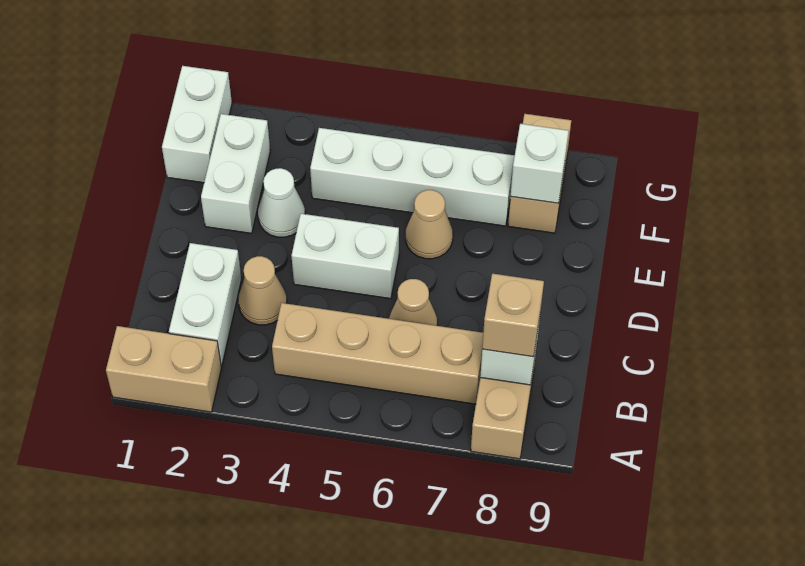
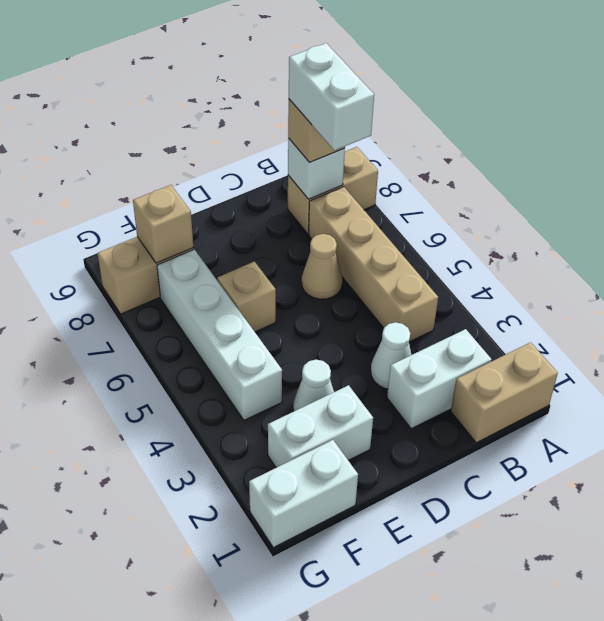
tan 1x2 brick [106,326,221,412] -> tan 1x2 brick turned to [451,342,558,443]
tan 1x1 cone [238,256,287,325] -> white 1x1 cone [371,322,411,389]
white 1x2 brick [292,214,399,299] -> white 1x2 brick moved to [289,43,374,150]
tan 1x1 cone [406,190,453,259] -> tan 1x1 brick [217,261,276,332]
white 1x1 brick [511,124,569,203] -> tan 1x1 brick [133,185,193,263]

